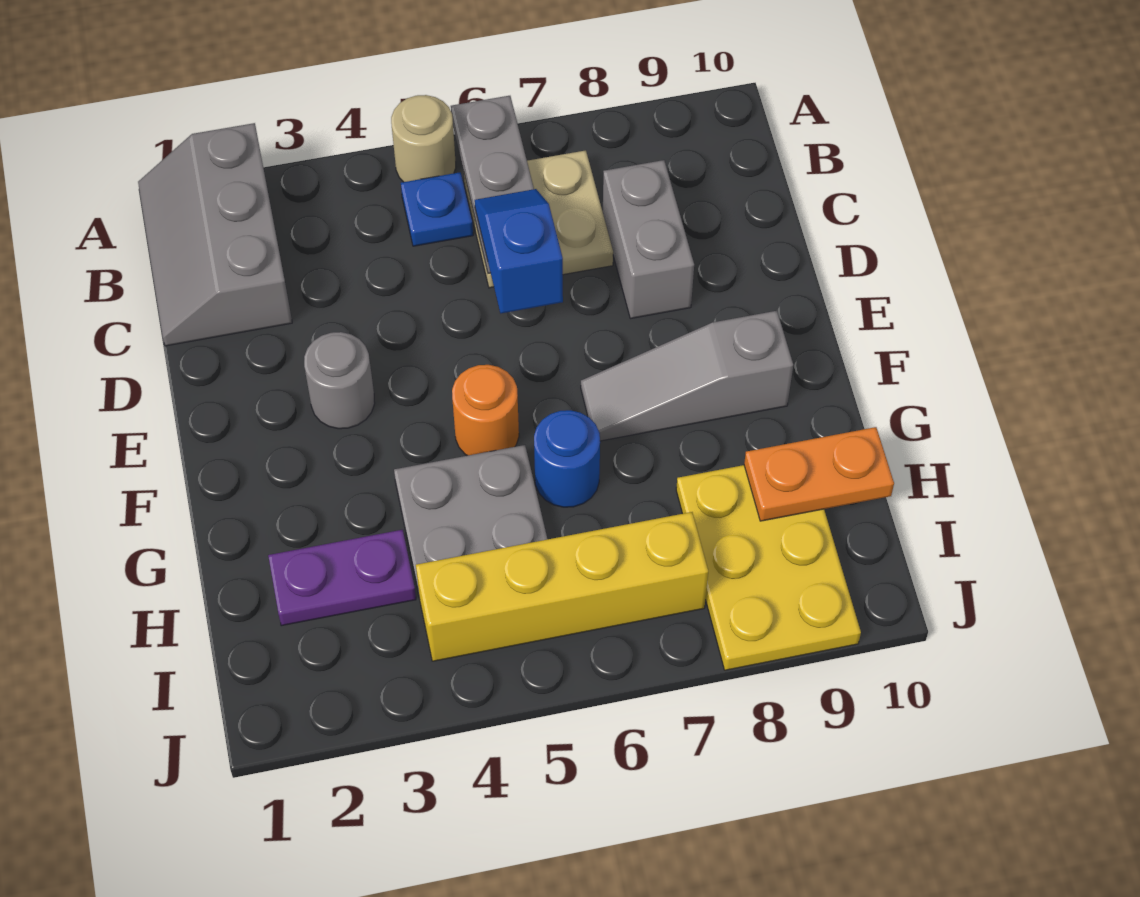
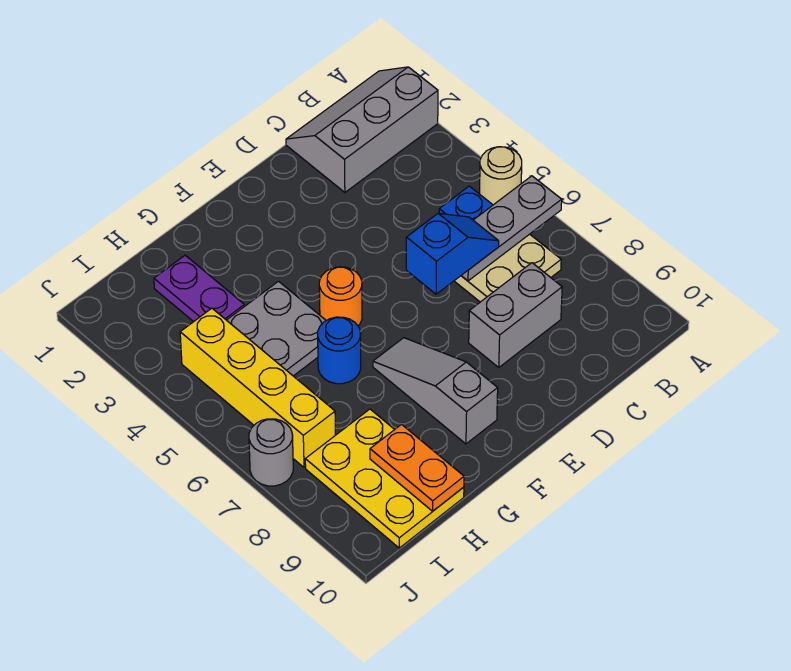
grey 1x1 round brick [304,332,375,429] -> grey 1x1 round brick moved to [249,419,293,486]
yellow 2x3 plate [676,465,861,670] -> yellow 2x3 plate turned to [305,409,464,548]

